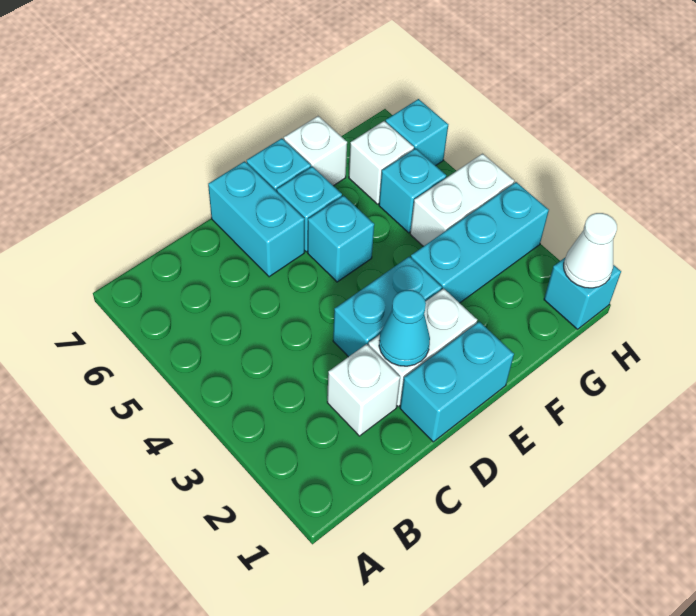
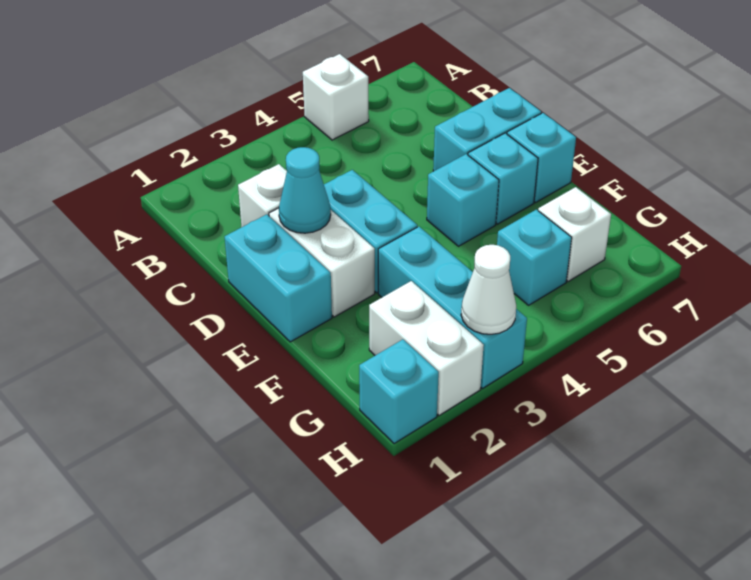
white 1x1 brick [284,116,347,186] -> white 1x1 brick moved to [303,54,369,140]
white 1x2 brick [410,154,514,246] -> white 1x2 brick moved to [369,281,484,415]
white 1x1 cone [564,213,617,288] -> white 1x1 cone moved to [461,245,516,334]
cyan 1x1 brick [386,99,448,166] -> none

